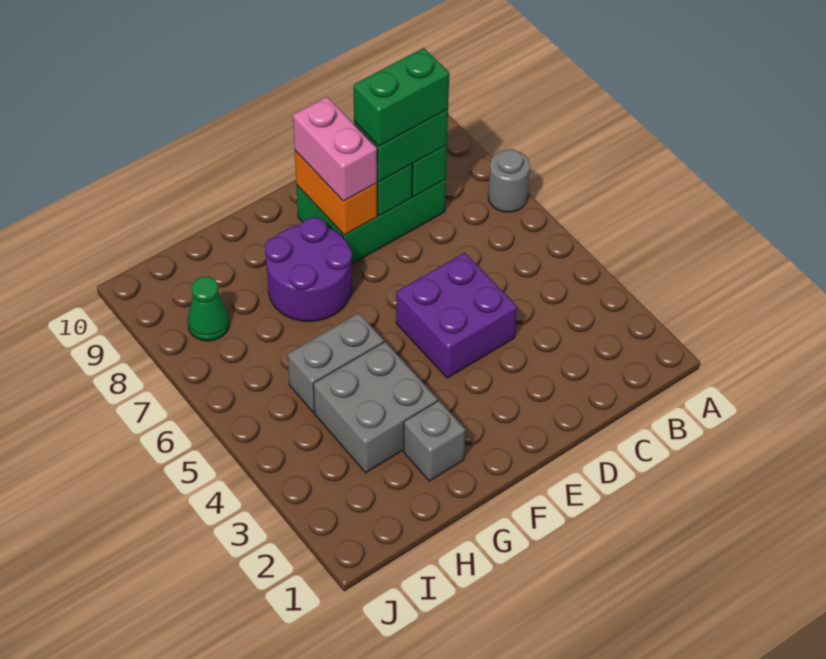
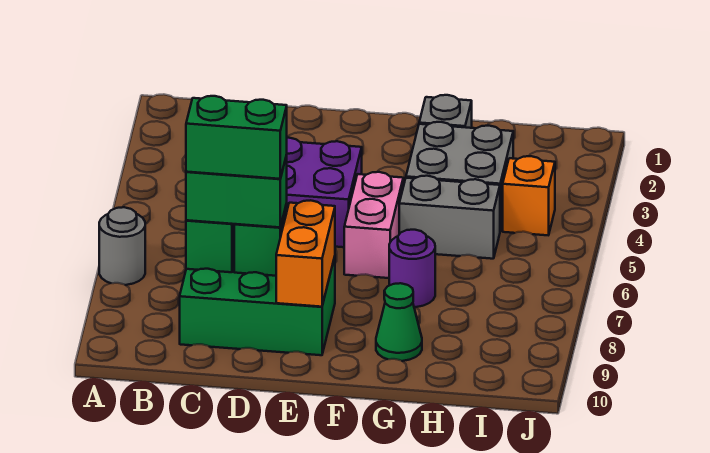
pink 1x2 brick [293,97,377,201] -> pink 1x2 brick moved to [344,172,403,278]
purple 2x2 round brick [265,217,352,322] -> purple 1x1 round brick [389,230,435,307]
none -> orange 1x1 brick [503,156,555,235]
green 1x1 cone [188,277,229,341] -> green 1x1 cone moved to [376,283,422,361]

